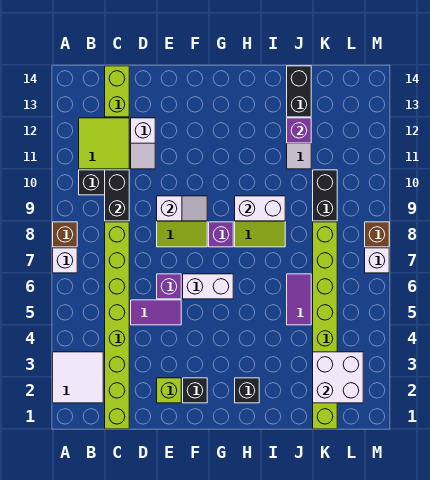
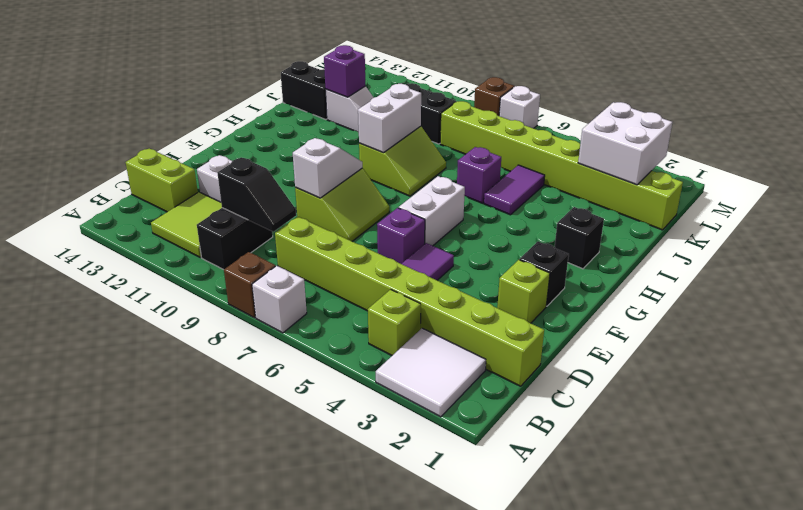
none -> lime 1x1 brick [368,289,421,356]
black 1x2 brick [105,170,129,221] -> black 1x2 slope [217,157,296,232]
purple 1x1 brick [209,222,233,247] -> purple 1x1 brick moved to [457,147,501,203]
purple 1x2 tile [287,274,311,325] -> purple 1x2 tile turned to [484,165,545,215]

